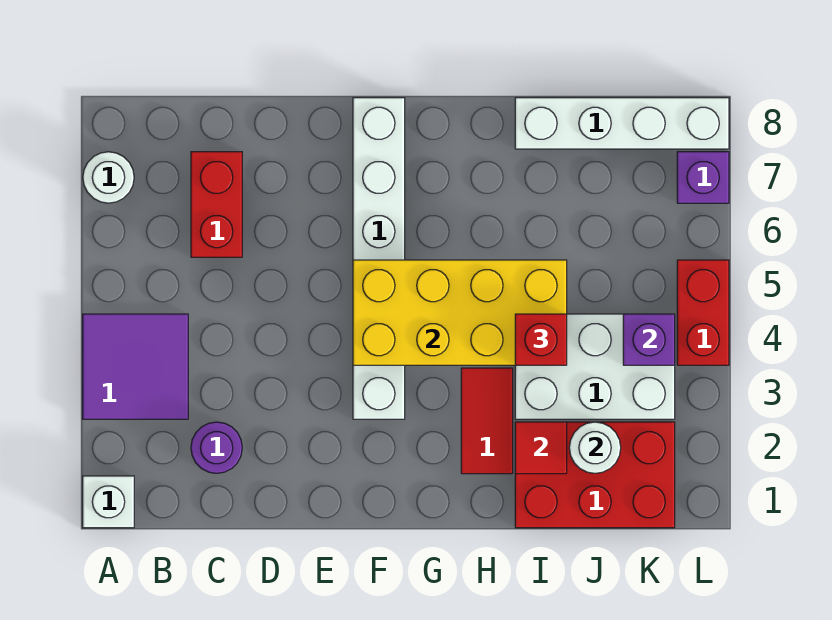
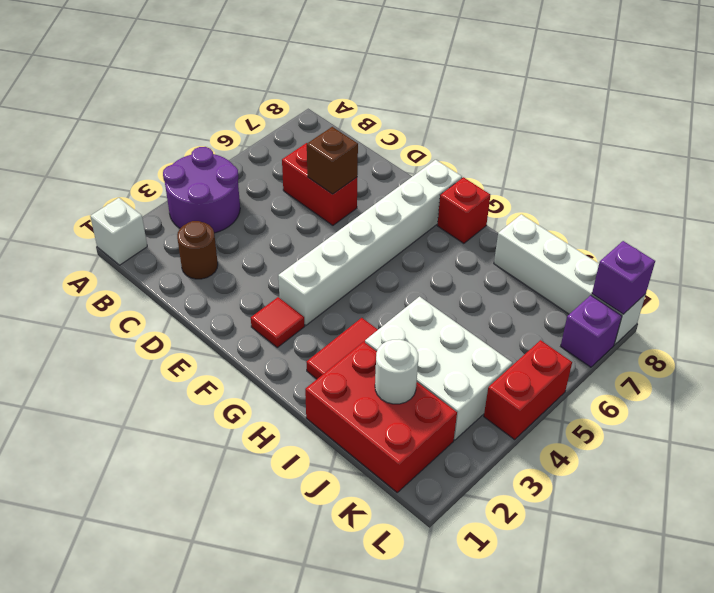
purple 2x2 tile [83,314,188,419] -> purple 2x2 round brick [163,147,240,233]
white 1x1 round brick [83,152,134,203] -> none
purple 1x1 round brick [191,422,242,473] -> brown 1x1 round brick [177,221,218,279]
red 1x2 brick [191,152,242,257] -> red 1x2 brick turned to [282,143,357,225]
none -> brown 1x1 brick [307,127,358,194]
yellow 2x4 brick [353,260,567,365] -> none
red 1x1 tile [515,422,567,474] -> red 1x1 tile moved to [251,297,305,347]
red 1x1 brick [515,314,567,365] -> red 1x1 brick moved to [437,177,490,243]
purple 1x1 brick [623,314,675,365] -> purple 1x1 brick moved to [592,241,655,314]

